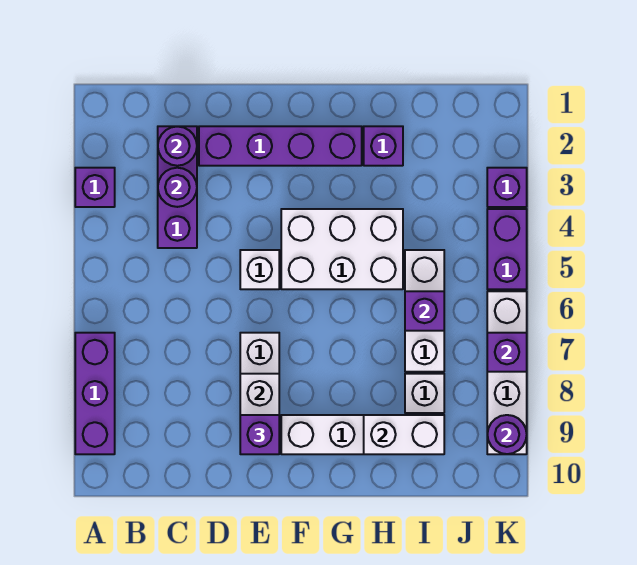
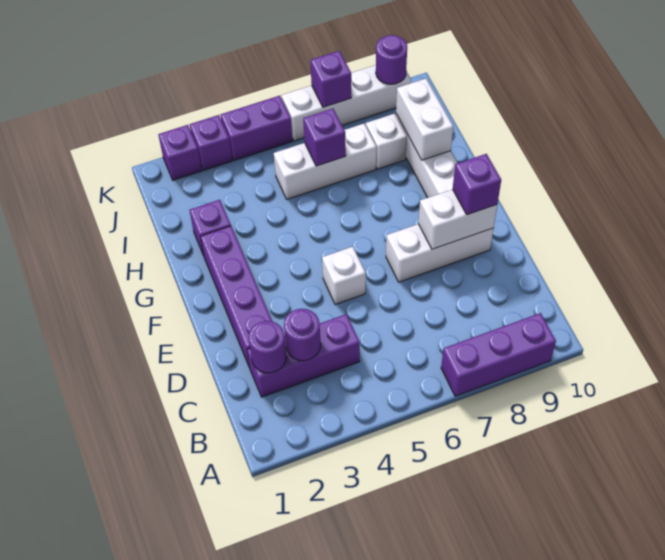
purple 1x1 brick [75,168,115,207] -> purple 1x1 brick moved to [158,125,202,180]
white 2x3 brick [281,209,403,289] -> none

